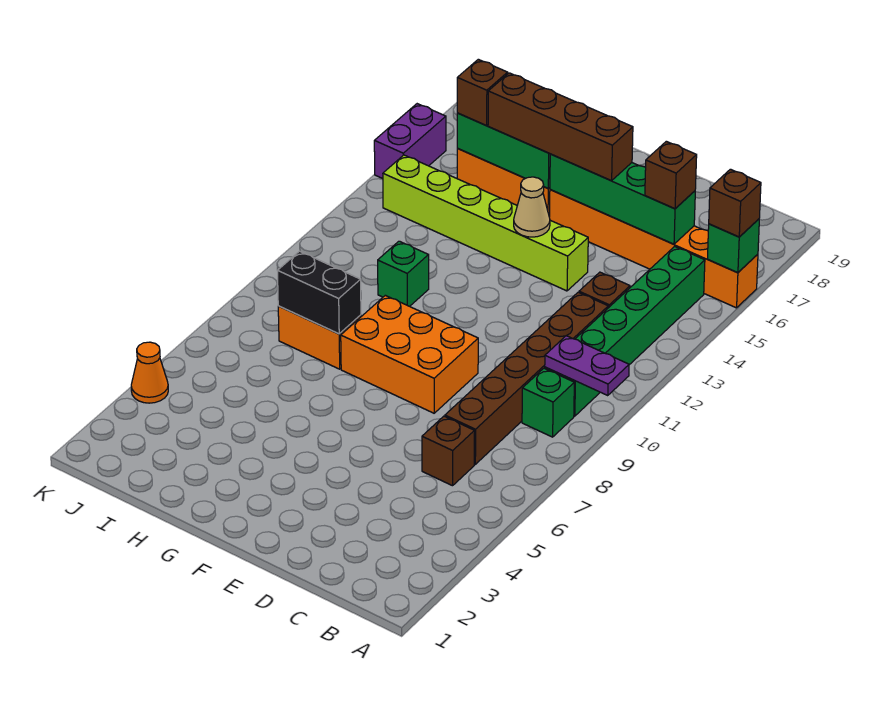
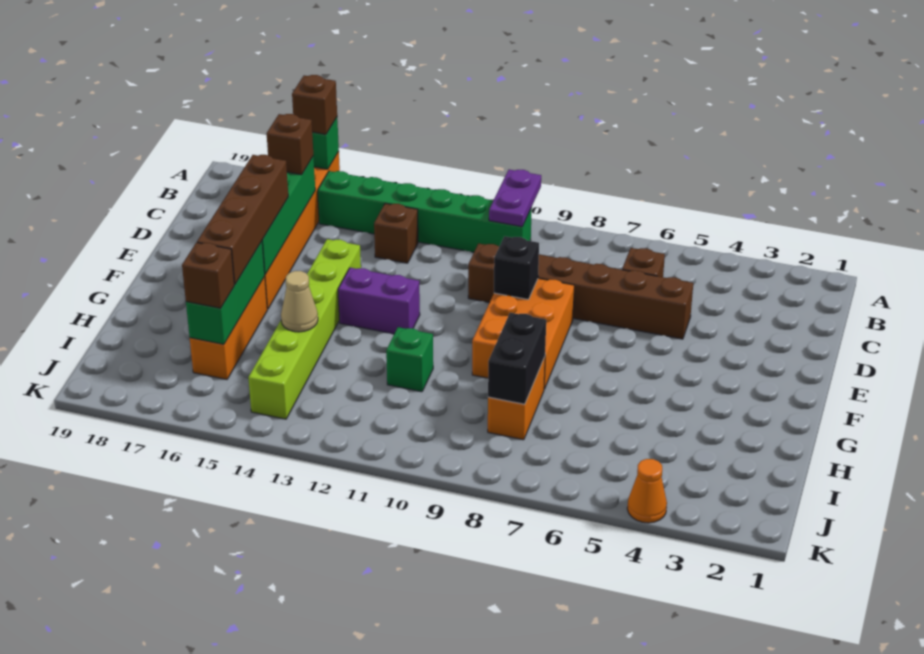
green 1x1 brick [522,368,574,437] -> none
brown 1x6 brick [445,292,608,464] -> brown 1x6 brick moved to [468,244,693,339]
none -> black 1x1 brick [494,236,539,300]
tan 1x1 cone [514,177,550,237] -> tan 1x1 cone moved to [281,271,318,332]
purple 1x2 brick [374,104,446,179] -> purple 1x2 brick moved to [338,268,420,334]

